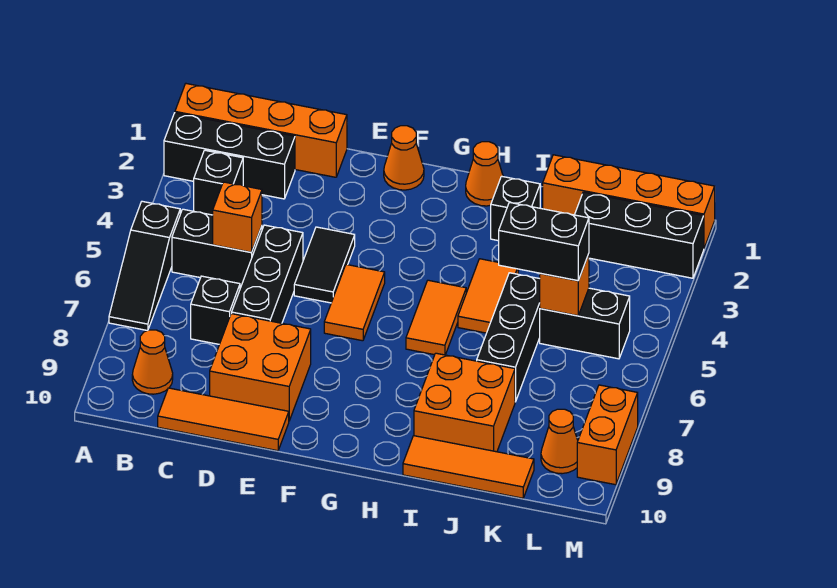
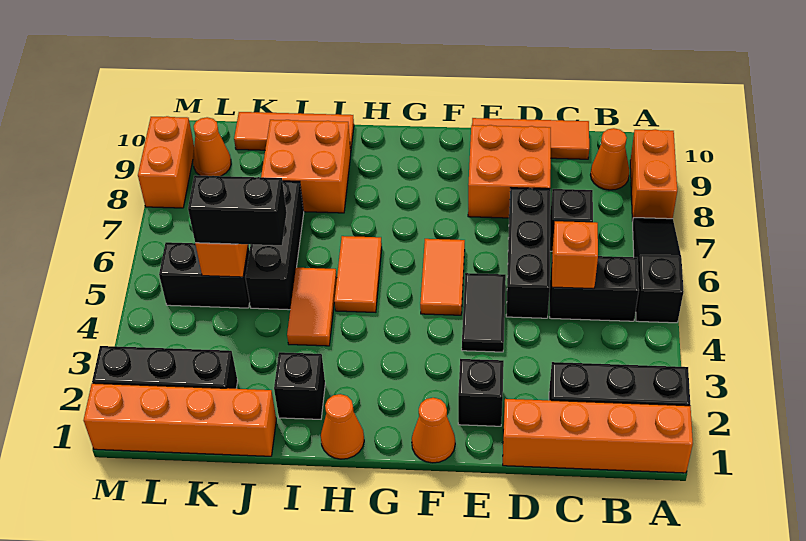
none -> orange 1x2 brick [630,129,677,221]
black 1x1 brick [194,150,243,215] -> black 1x1 brick moved to [458,359,504,426]

